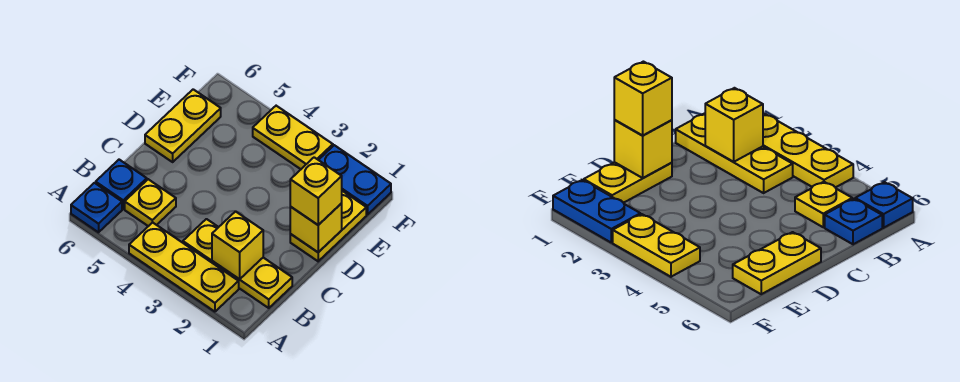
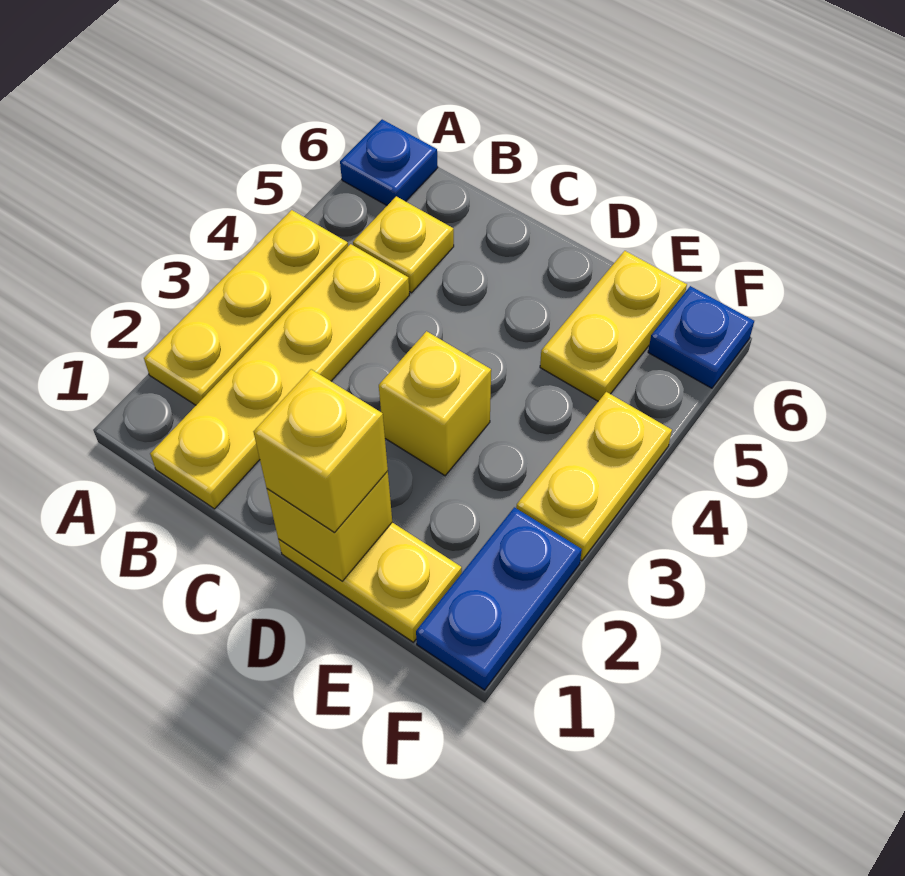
yellow 1x3 plate [183,219,292,308] -> yellow 1x4 plate [150,244,409,509]
yellow 1x1 brick [212,211,263,279] -> yellow 1x1 brick moved to [379,331,491,476]
blue 1x1 plate [96,160,147,209] -> blue 1x1 plate moved to [648,286,754,388]
yellow 1x2 plate [145,89,221,162] -> yellow 1x2 plate turned to [540,251,687,401]

